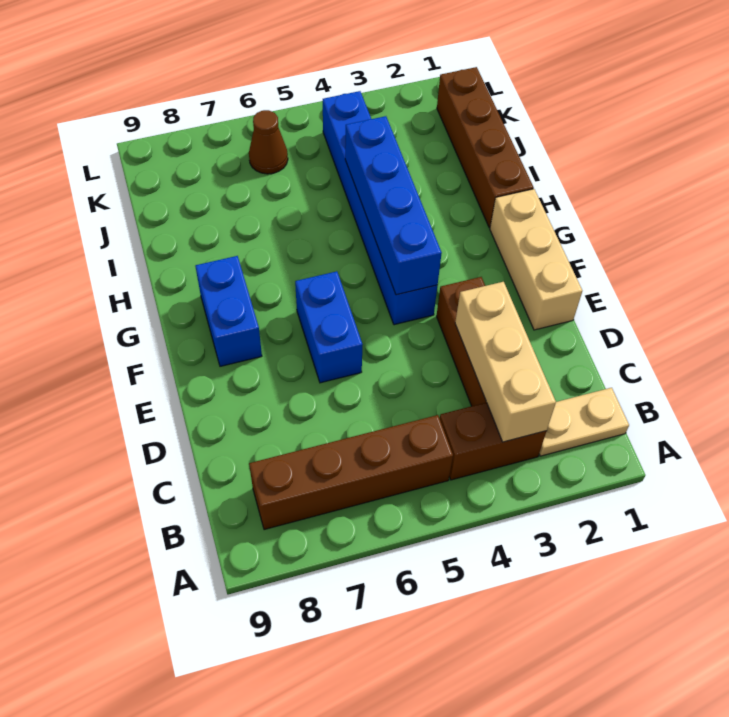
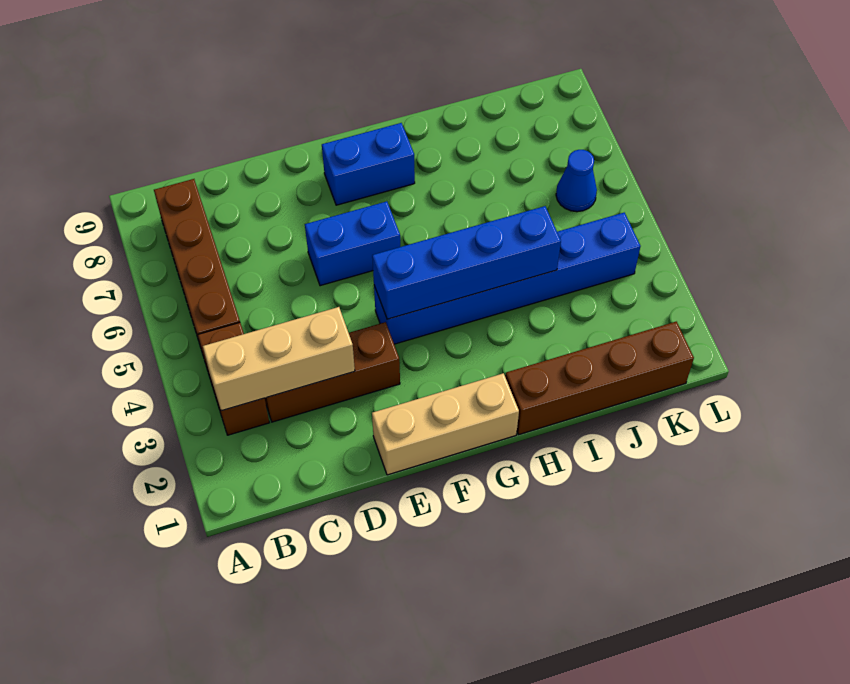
tan 1x2 plate [539,388,629,456] -> none
brown 1x1 cone [249,110,288,174] -> blue 1x1 cone [556,150,597,212]

